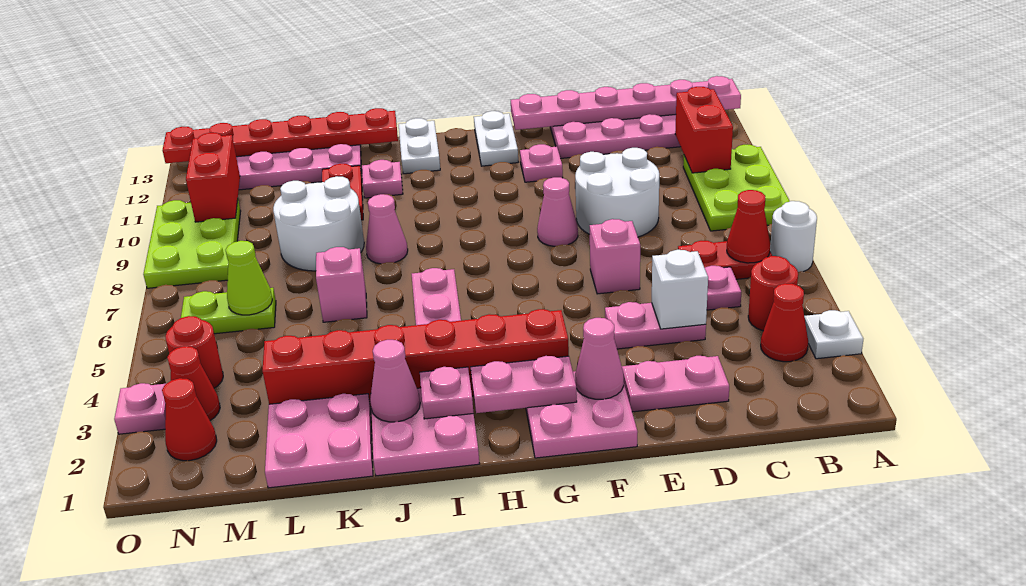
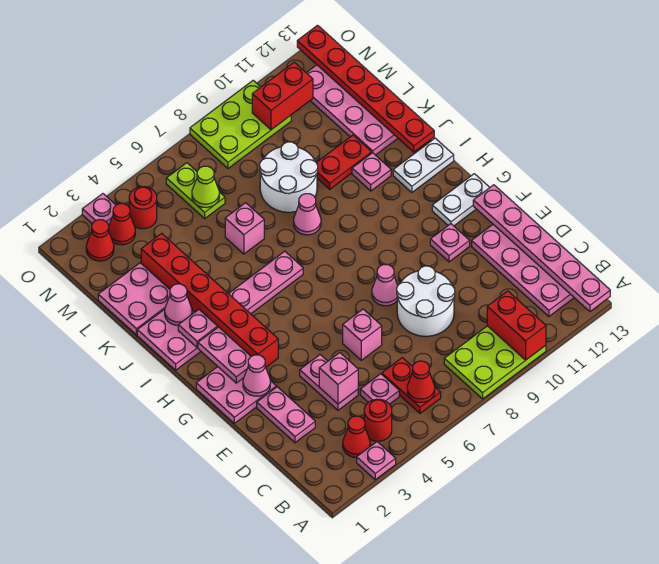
white 1x1 plate [804,310,863,359] -> pink 1x1 plate [357,442,396,480]
white 1x1 round brick [770,201,817,272] -> none
red 1x2 brick [675,87,733,173] -> red 1x2 brick turned to [487,291,546,360]
white 1x1 brick [652,250,708,329] -> pink 1x1 brick [319,353,358,404]

